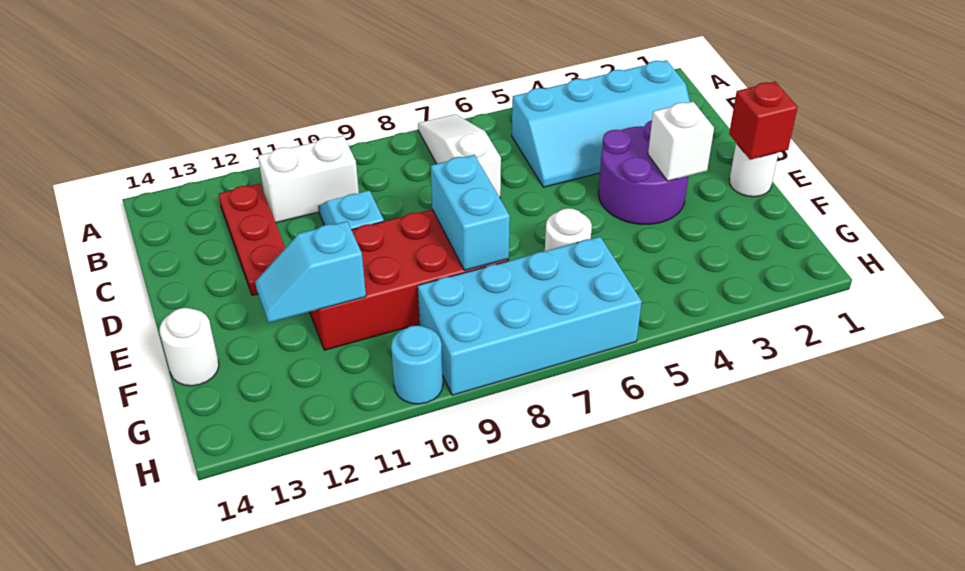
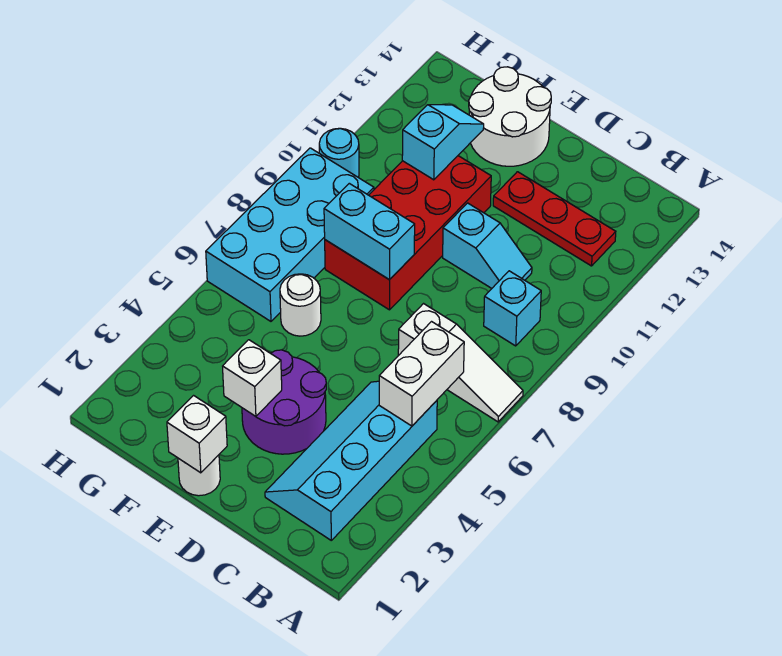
none -> cyan 1x1 brick [484,271,541,346]
white 1x2 brick [258,136,359,223] -> white 1x2 brick moved to [379,322,464,426]
red 1x1 brick [729,82,798,160] -> white 1x1 brick [167,396,227,473]
white 1x1 round brick [160,308,219,386] -> white 2x2 round brick [469,67,551,166]

